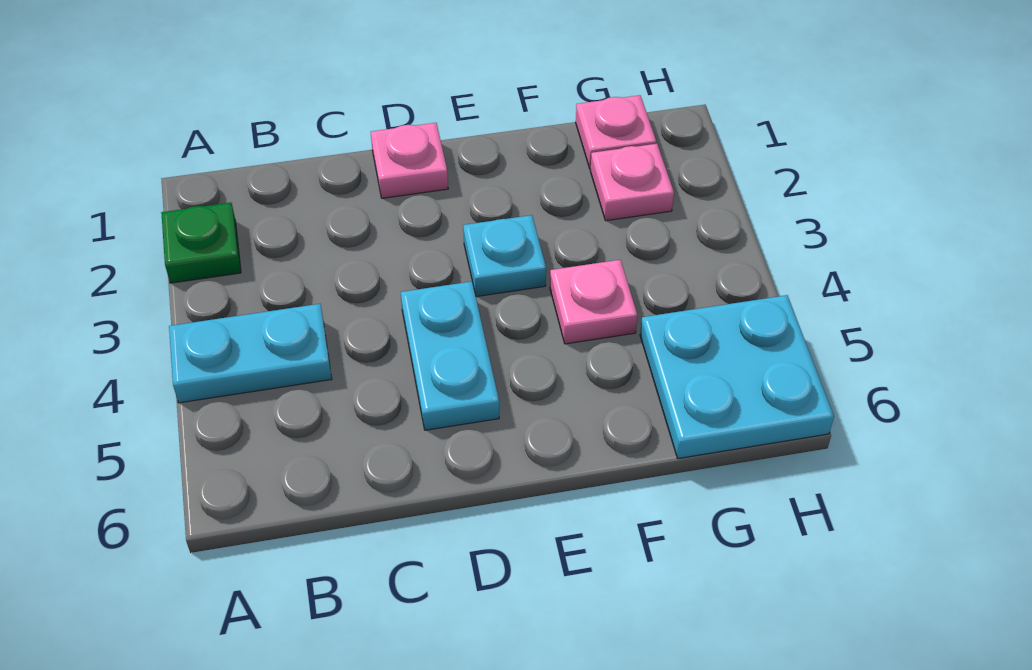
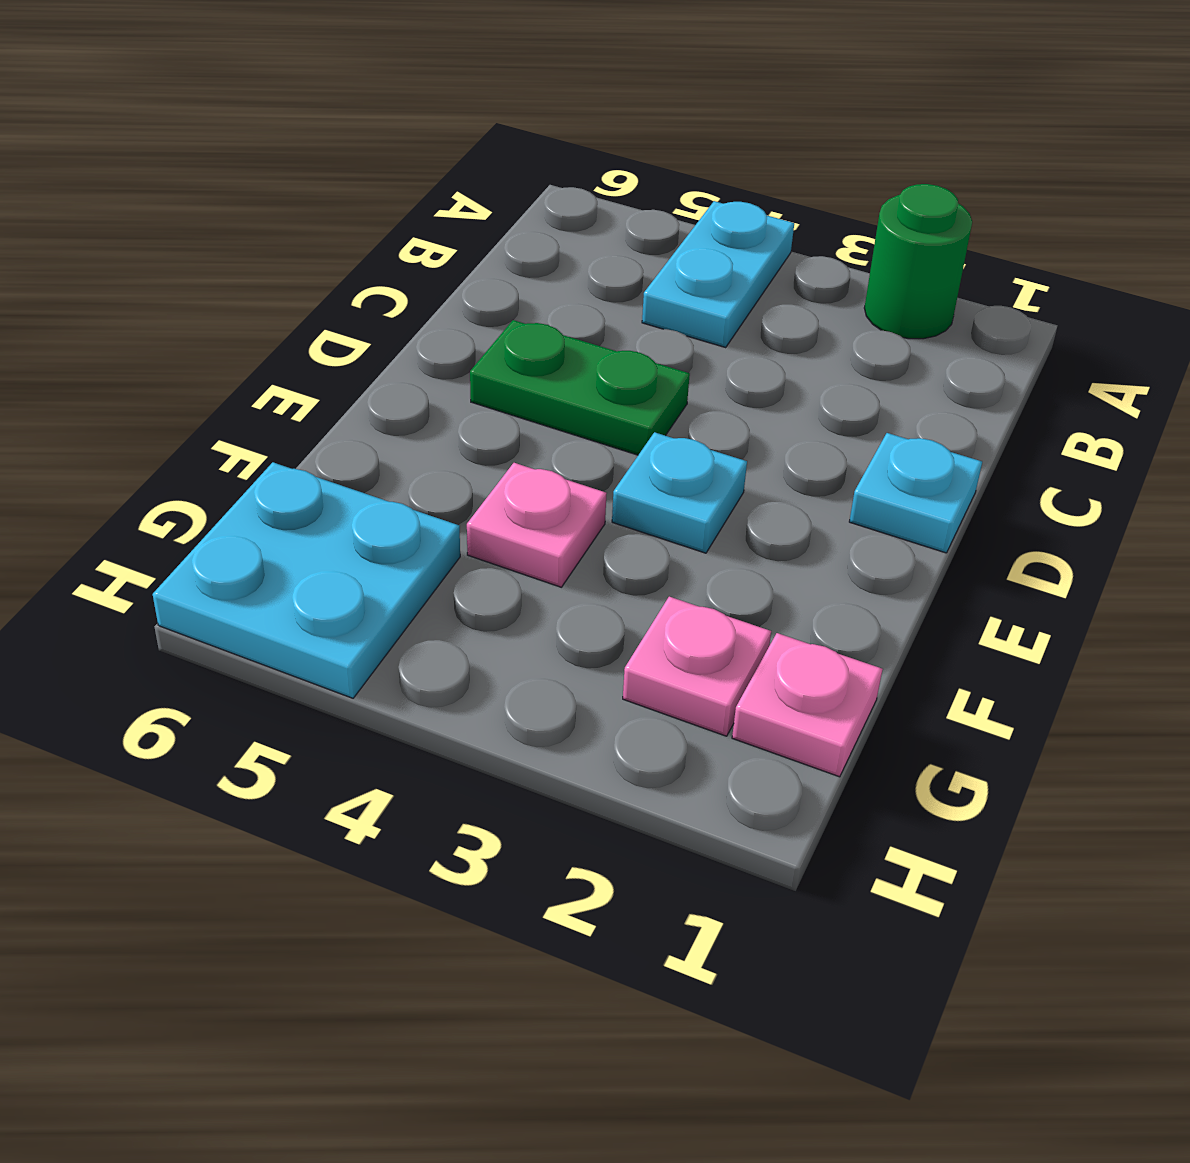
green 1x1 plate [161,203,241,283] -> green 1x1 round brick [864,184,972,339]
pink 1x1 plate [371,123,448,198] -> cyan 1x1 plate [849,433,982,553]
cyan 1x2 plate [401,282,499,430] -> green 1x2 plate [470,320,690,455]

